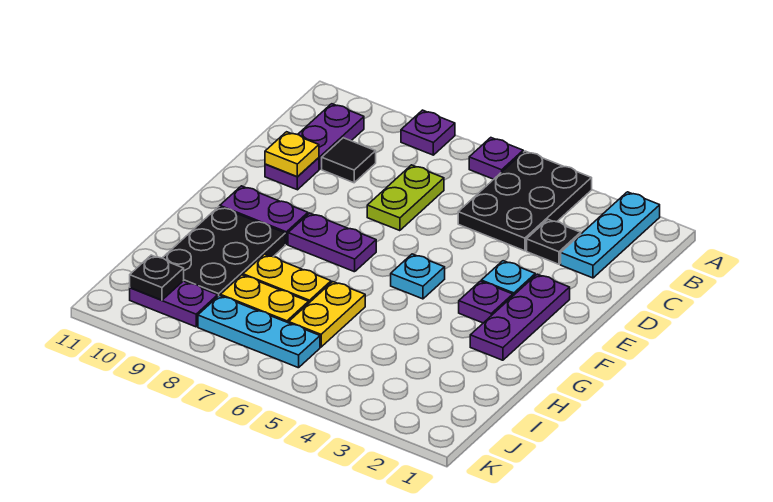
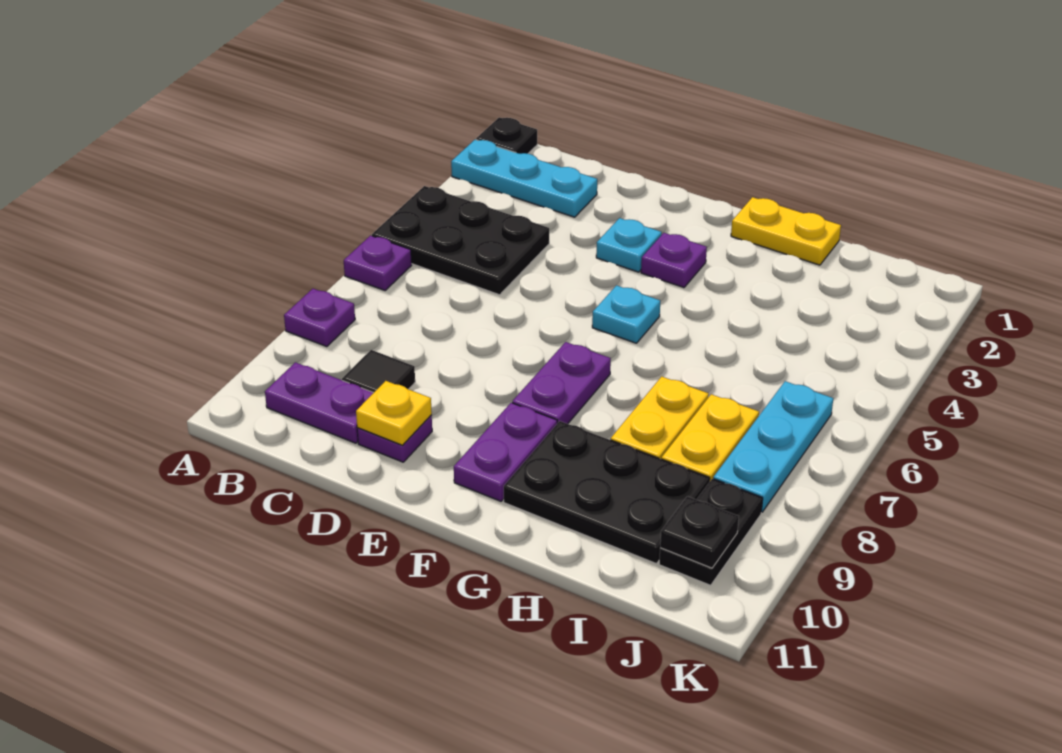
black 1x1 plate [527,220,581,264] -> black 1x1 plate moved to [476,117,537,154]
lime 1x2 plate [367,165,444,231] -> none
purple 1x3 plate [470,274,570,360] -> none
yellow 1x2 plate [289,282,365,347] -> yellow 1x2 plate moved to [731,197,841,265]
purple 1x2 plate [130,281,218,327] -> black 1x2 plate [659,479,763,585]

